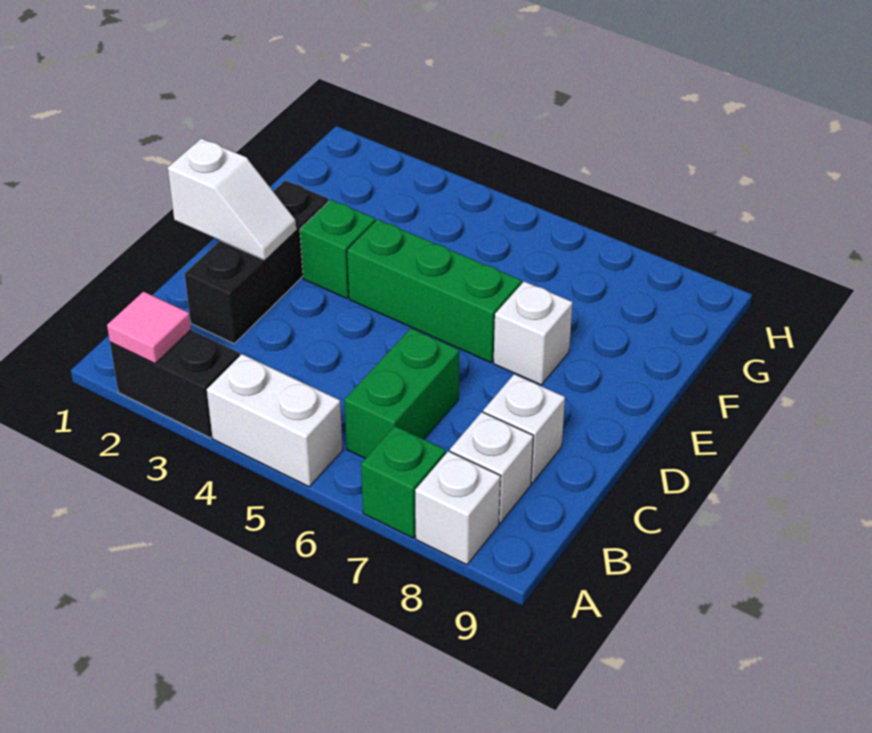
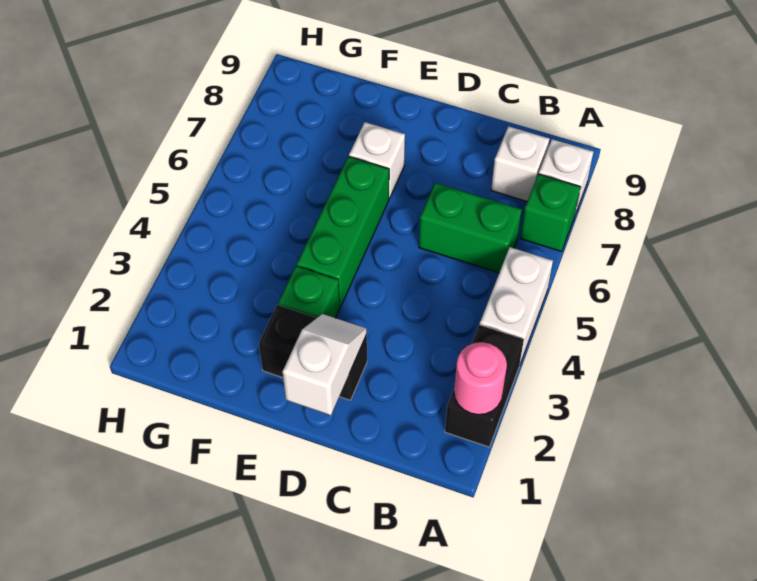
pink 1x1 tile [107,292,191,364] -> pink 1x1 round brick [454,342,507,415]
black 1x3 brick [185,180,329,344] -> black 1x2 brick [259,305,367,400]
white 1x1 brick [483,374,565,483] -> none

